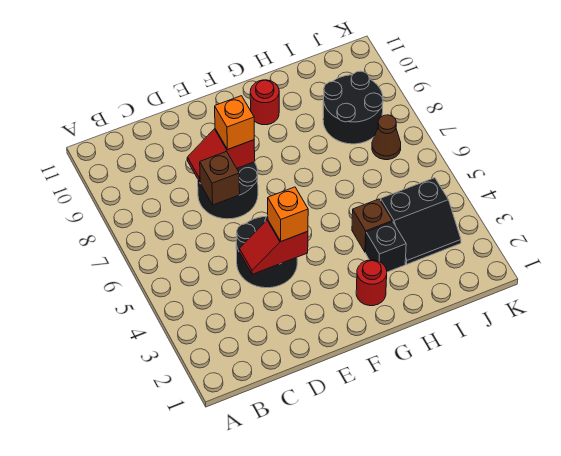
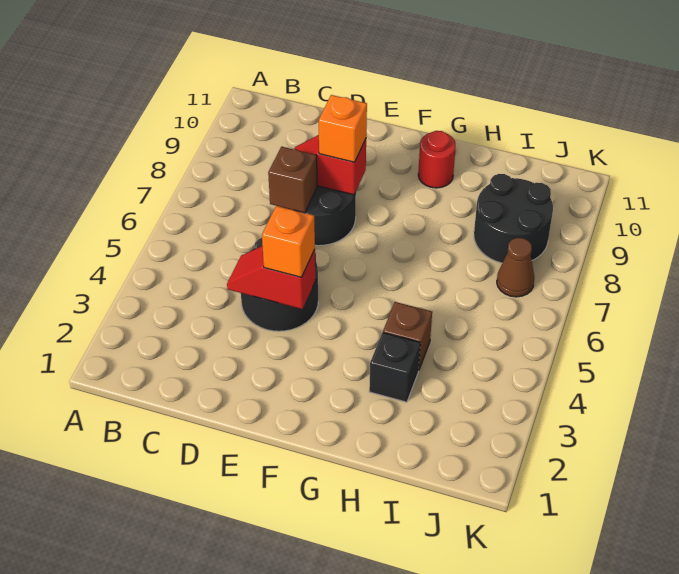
red 1x1 round brick [356,260,387,306] -> none
black 2x2 slope [381,178,461,264] -> none

